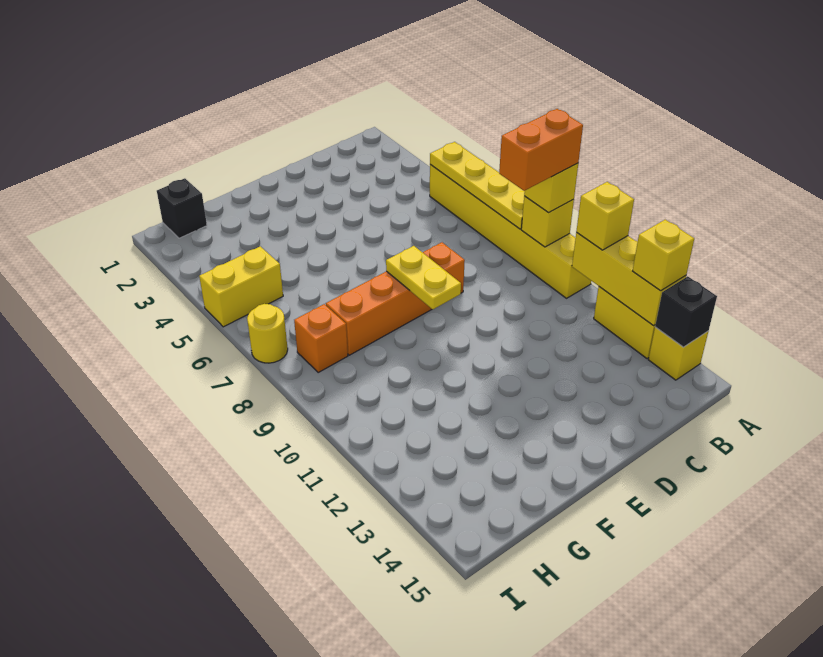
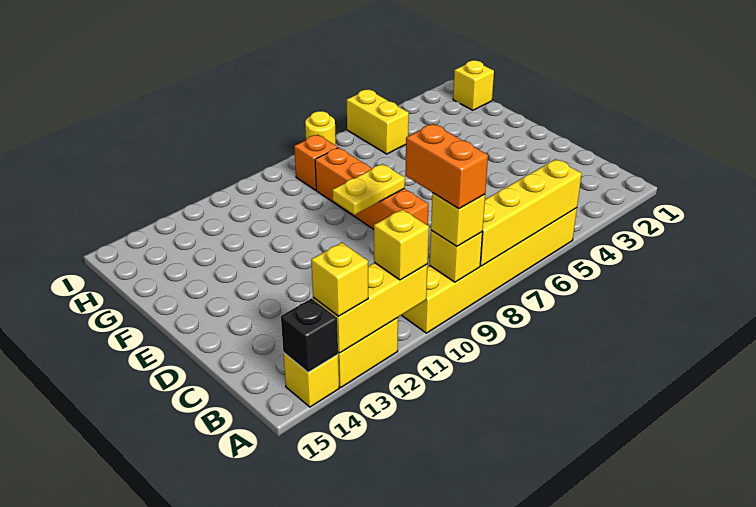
yellow 1x4 plate [430,142,525,229] -> yellow 1x4 brick [480,159,582,266]
black 1x1 brick [157,178,207,238] -> yellow 1x1 brick [453,60,494,110]

